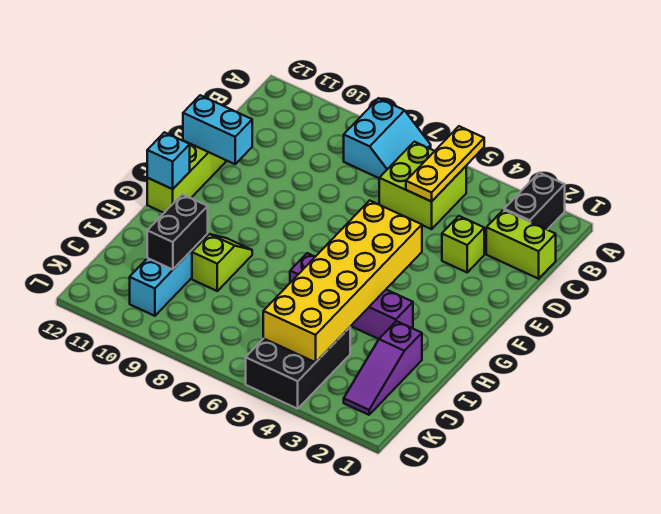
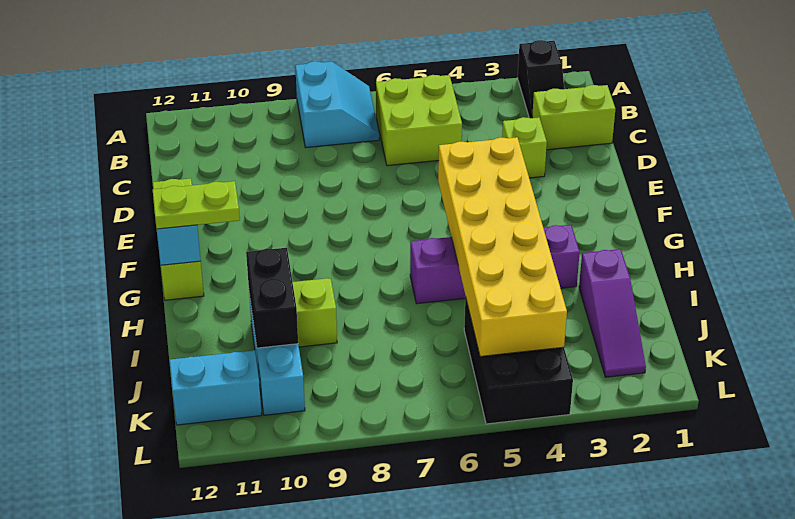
black 1x2 brick [504,173,565,230] -> black 1x2 slope [518,40,564,118]
yellow 1x3 plate [406,126,484,202] -> none
cyan 1x2 brick [183,95,252,164] -> cyan 1x2 brick moved to [170,350,262,425]
none -> lime 1x2 plate [153,181,240,229]

